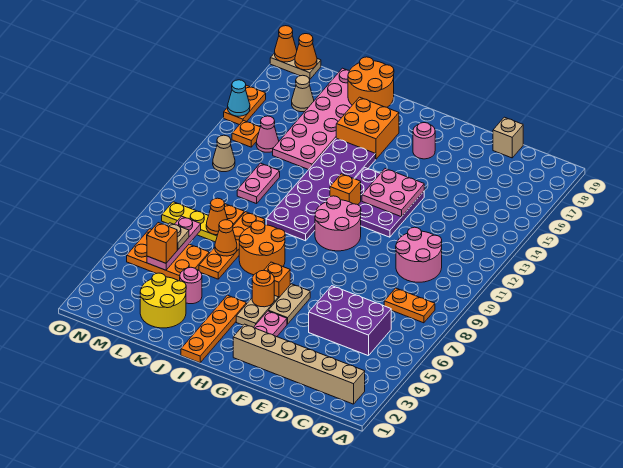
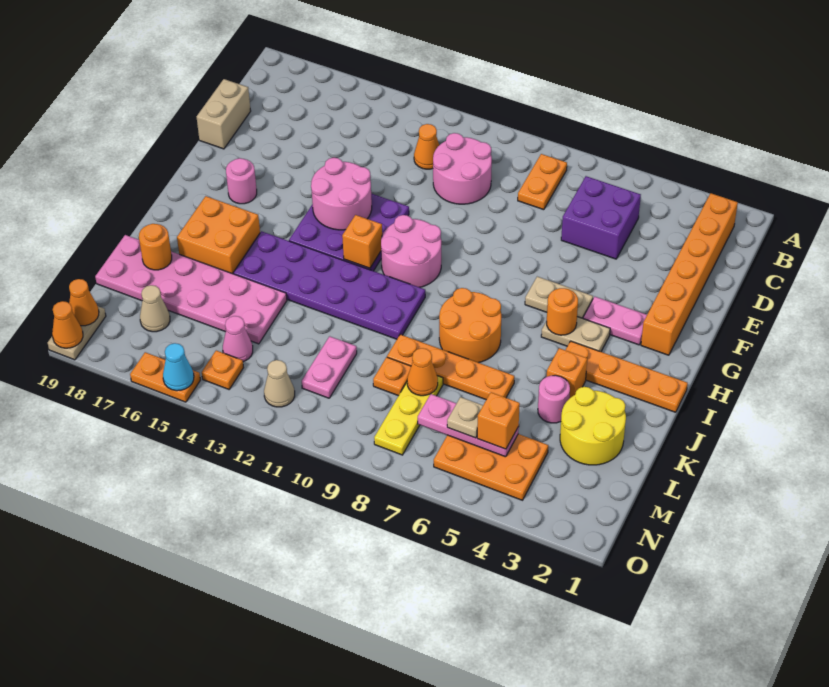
tan 1x6 brick [233,324,365,404] -> orange 1x6 brick [641,193,738,355]
purple 2x3 brick [309,286,391,356] -> purple 2x2 brick [561,176,641,259]
tan 1x1 brick [493,117,523,158] -> tan 1x2 brick [197,79,251,149]
pink 2x2 plate [362,169,424,217] -> pink 2x2 round brick [311,158,372,230]
orange 1x1 brick [264,262,290,297] -> orange 1x1 brick moved to [547,348,587,399]
orange 2x2 round brick [348,57,394,107] -> orange 1x1 round brick [139,224,172,270]
orange 1x1 cone [215,220,237,256] -> orange 1x1 cone moved to [414,124,439,169]
orange 2x3 plate [127,229,209,281] -> orange 2x3 plate turned to [434,434,548,500]
pink 1x2 plate [237,163,280,204] -> pink 1x2 plate turned to [302,336,357,398]

